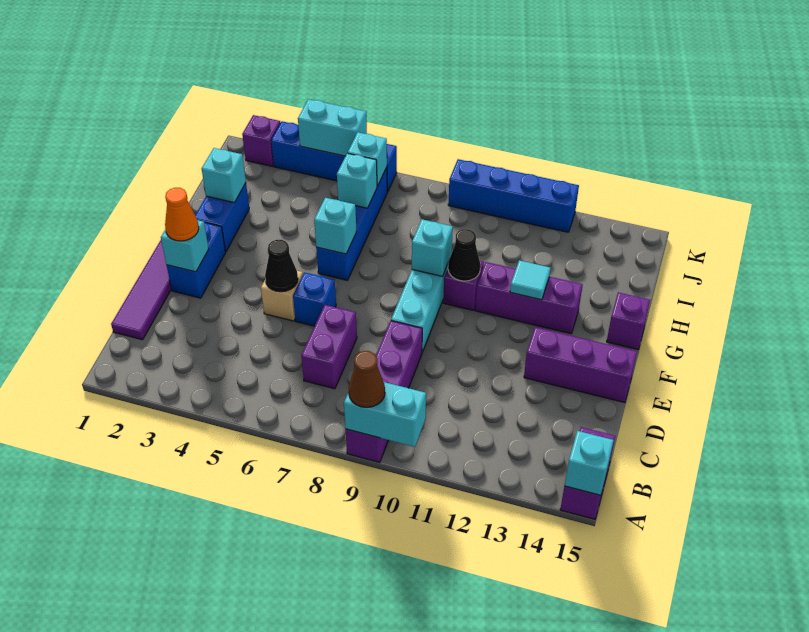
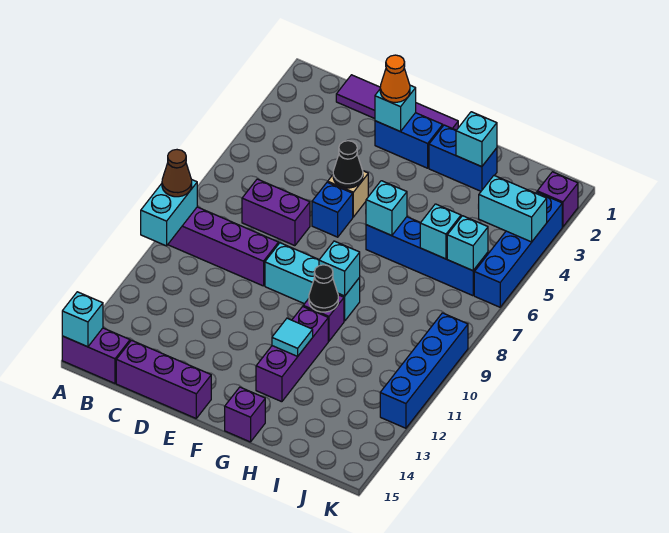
purple 1x3 brick [524,327,637,402] -> purple 1x3 brick turned to [116,340,211,418]
cyan 1x2 brick [298,99,367,156] -> cyan 1x2 brick turned to [478,176,547,242]

